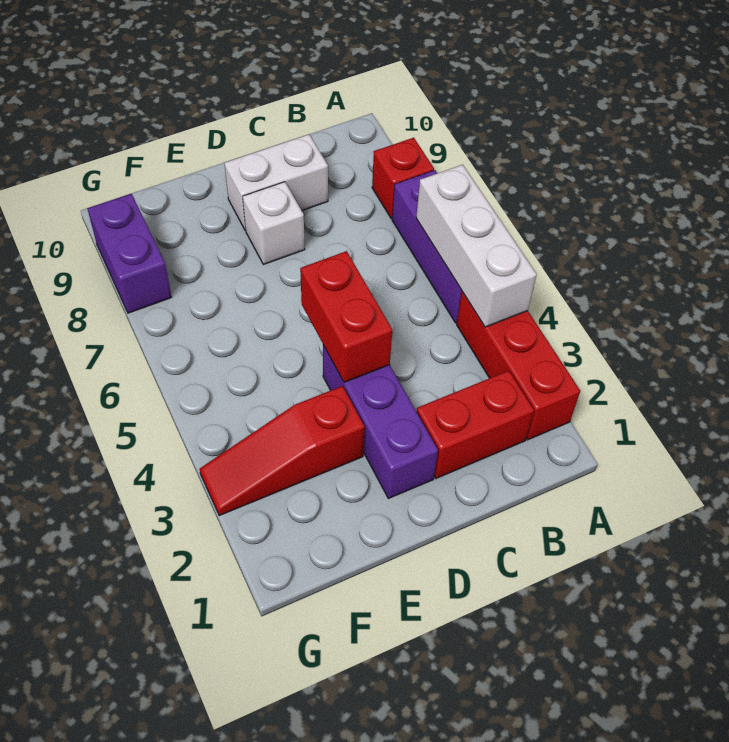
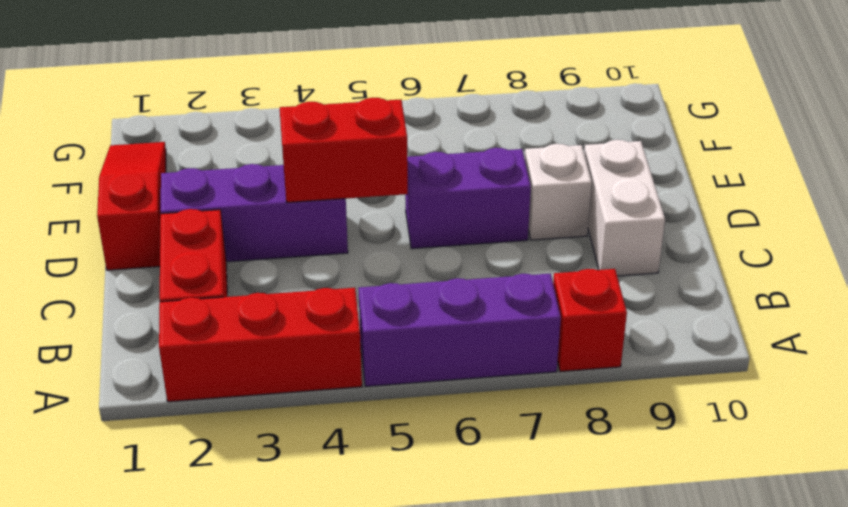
white 1x3 brick [416,165,537,327] -> none
red 1x3 slope [200,386,365,516] -> red 1x3 slope moved to [97,142,166,270]
purple 1x2 brick [87,194,172,313] -> purple 1x2 brick moved to [405,148,531,249]

